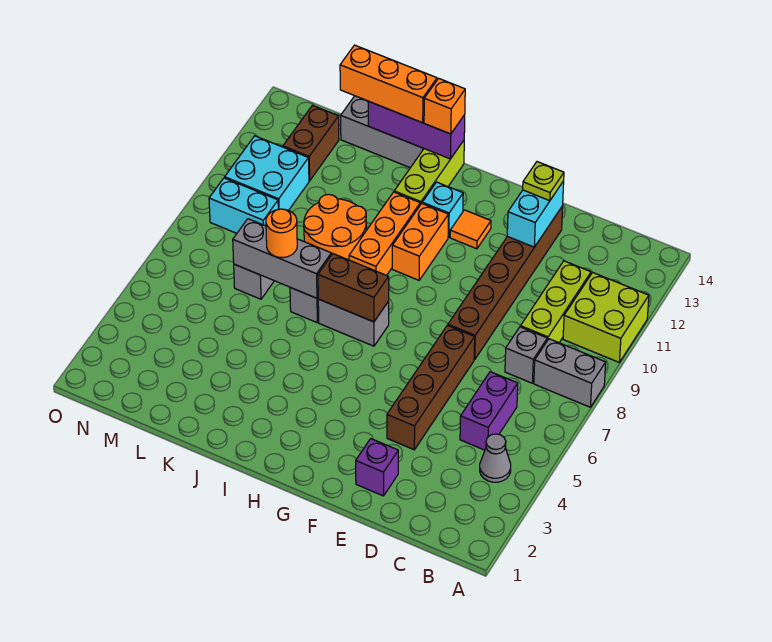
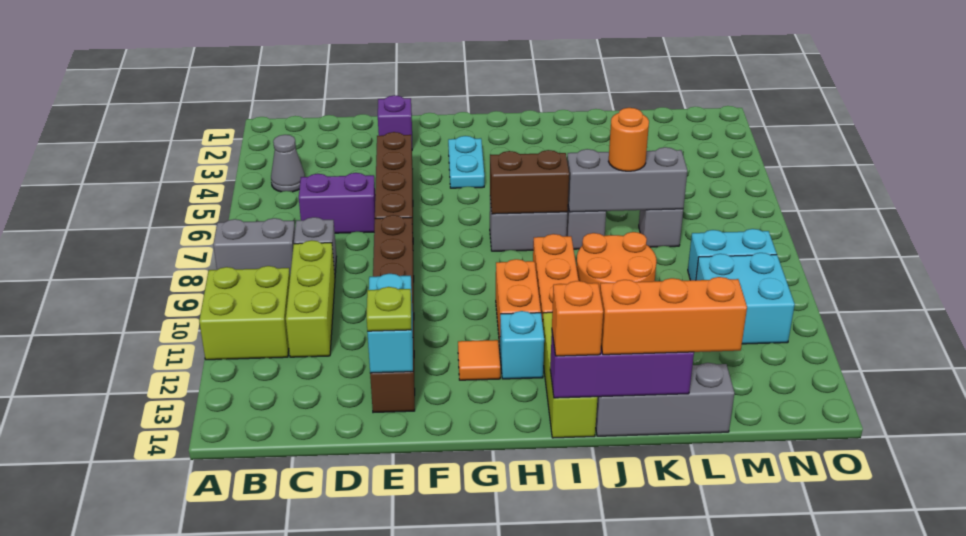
purple 1x2 brick [460,372,518,450] -> purple 1x2 brick turned to [299,173,375,233]
none -> cyan 1x2 plate [448,136,484,188]
brown 1x2 brick [283,105,339,181] -> none

